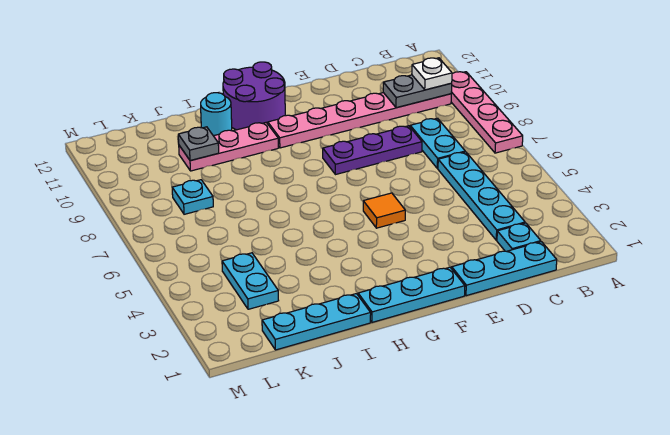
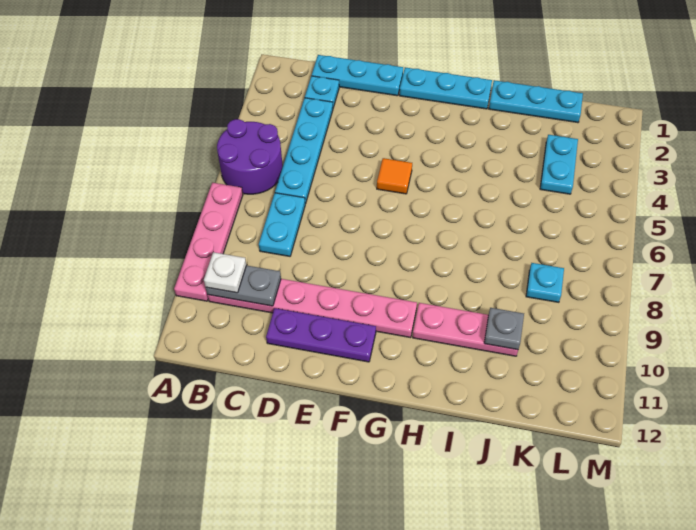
purple 1x3 plate [323,126,422,175] -> purple 1x3 plate moved to [266,308,376,362]
purple 2x2 round brick [223,62,285,130] -> purple 2x2 round brick moved to [217,119,283,194]
cyan 1x1 round brick [201,93,232,136] -> none

